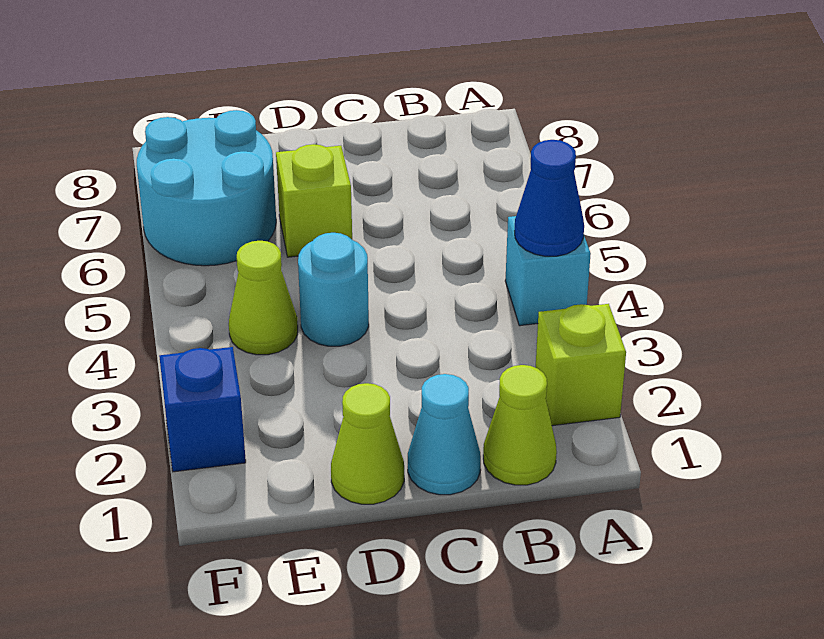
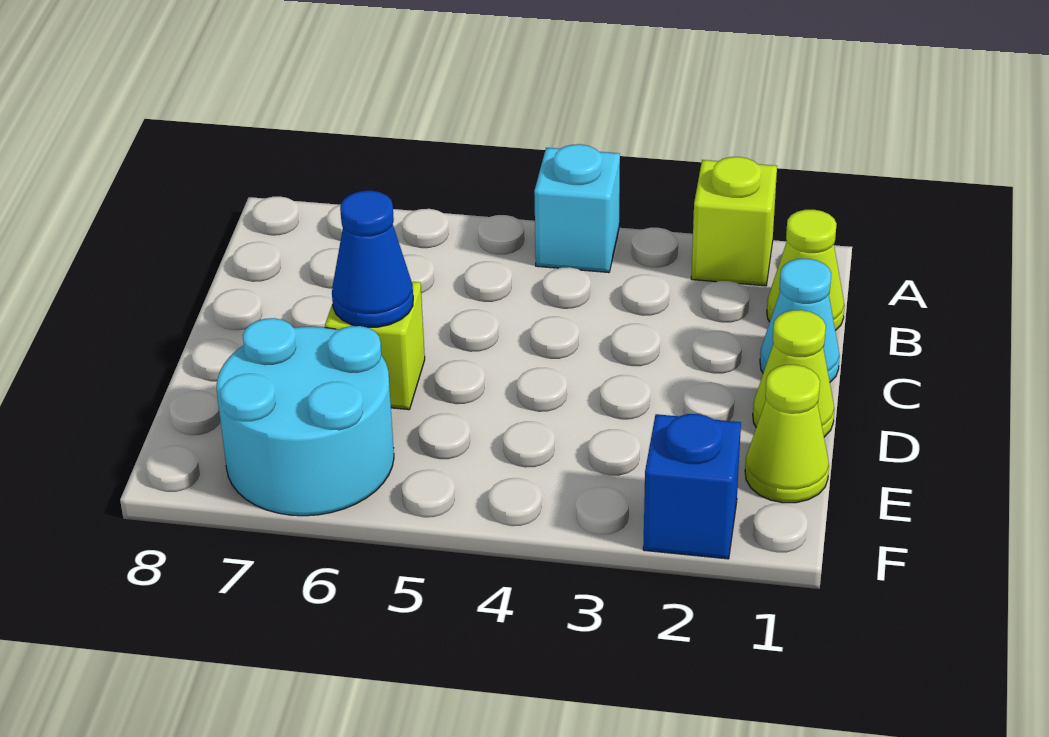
blue 1x1 cone [515,140,584,256] -> blue 1x1 cone moved to [332,191,413,327]
cyan 1x1 round brick [298,233,369,346] -> none
lime 1x1 cone [229,241,298,355] -> lime 1x1 cone moved to [745,365,829,503]

